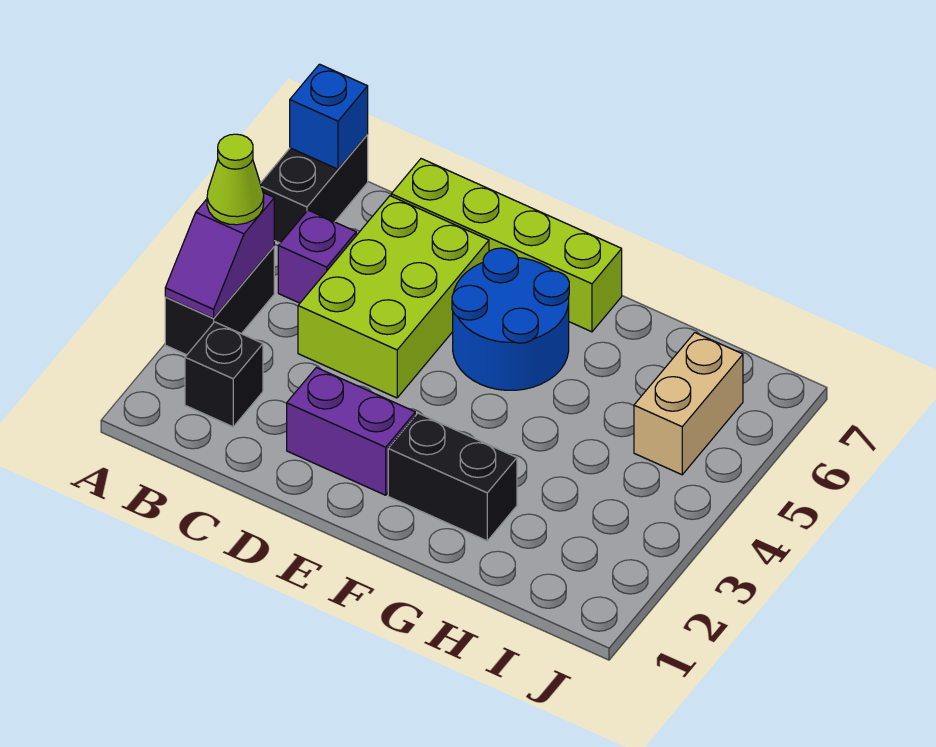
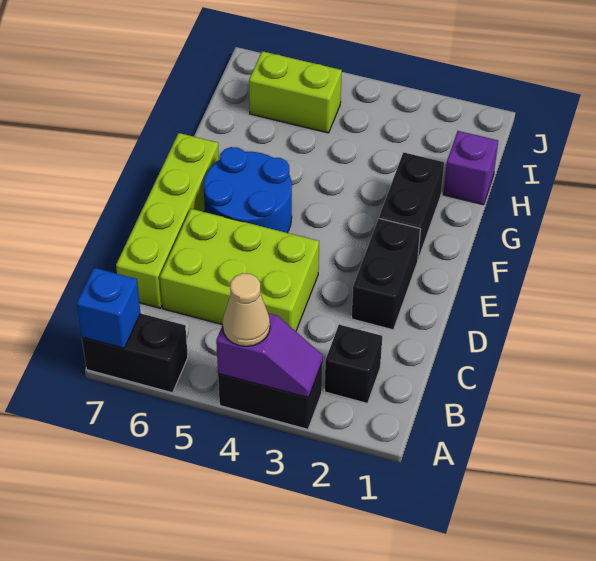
lime 1x1 cone [207,134,264,225] -> tan 1x1 cone [222,273,270,346]
purple 1x1 brick [278,210,356,303] -> purple 1x1 brick moved to [443,131,498,205]
purple 1x2 brick [287,368,415,495] -> black 1x2 brick [352,218,420,330]
tan 1x2 brick [634,333,743,475] -> lime 1x2 brick [249,51,342,133]

